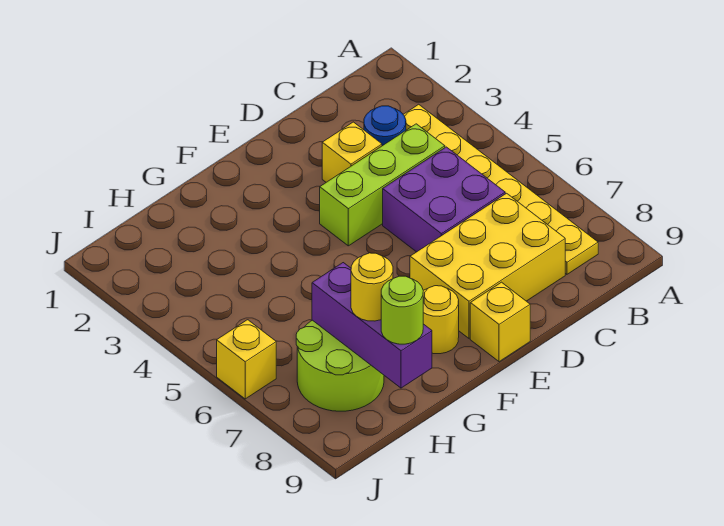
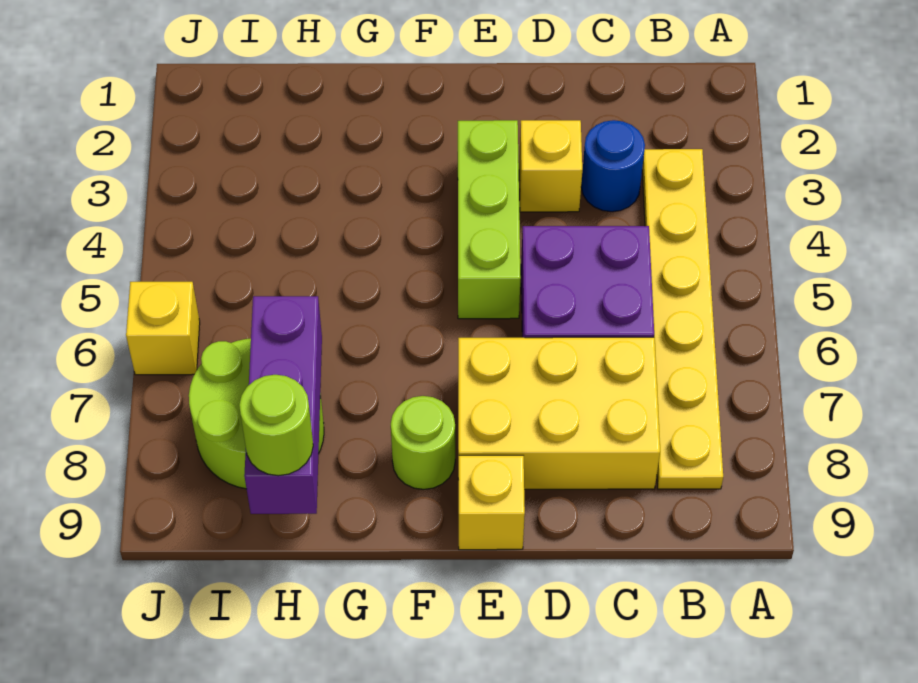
lime 1x3 brick [320,124,445,246] -> lime 1x3 brick turned to [458,120,520,319]
yellow 1x1 round brick [423,286,459,354] -> lime 1x1 round brick [391,396,455,489]
yellow 1x1 round brick [351,253,393,321] -> none

